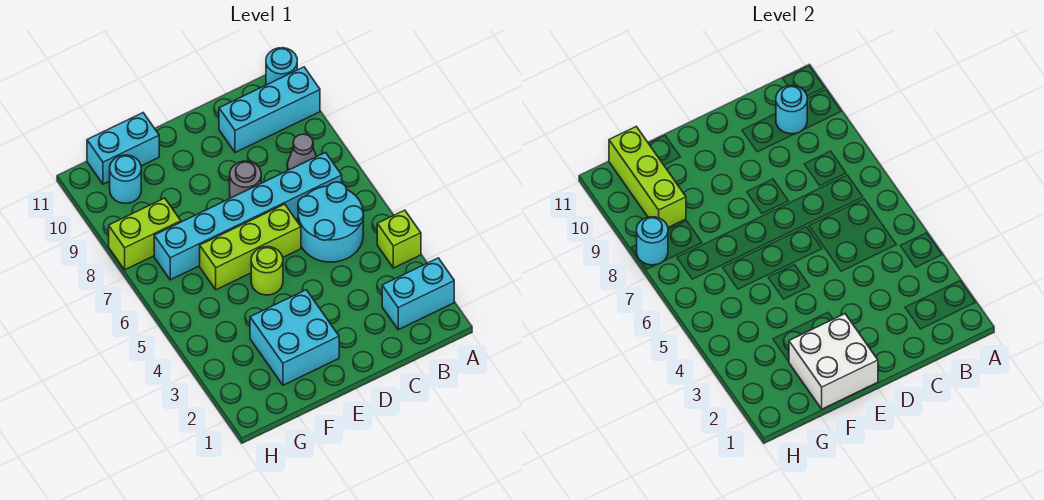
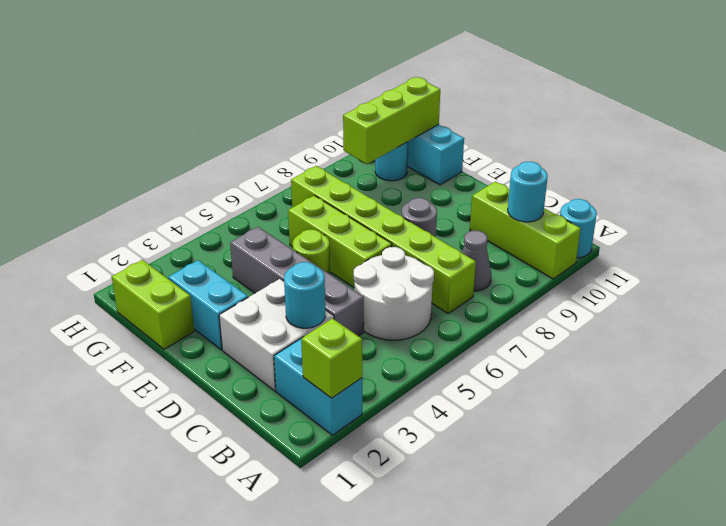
lime 1x1 brick [377,210,421,268] -> lime 1x1 brick moved to [301,318,362,398]
cyan 1x3 brick [219,67,320,153] -> lime 1x3 brick [470,182,581,279]
cyan 2x2 round brick [298,182,364,262] -> white 2x2 round brick [353,247,434,340]
cyan 1x6 brick [154,152,342,280] -> lime 1x6 brick [291,166,476,314]
none -> grey 1x4 brick [230,227,364,336]
white 2x2 brick [789,314,878,409] -> white 2x2 brick moved to [219,279,334,391]
cyan 2x2 brick [250,290,339,385] -> cyan 1x2 brick [168,260,248,350]
lime 1x2 brick [109,198,181,270] -> lime 1x2 brick moved to [112,260,194,349]
cyan 1x1 round brick [637,217,668,265] -> cyan 1x1 round brick moved to [284,262,325,328]

